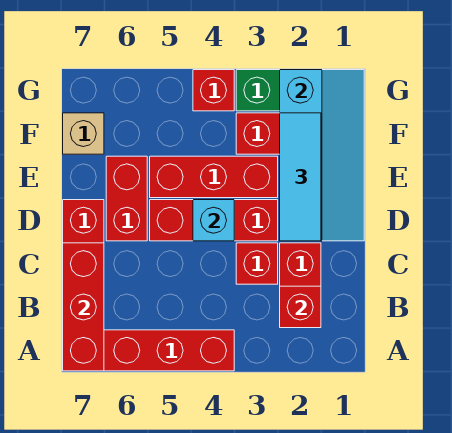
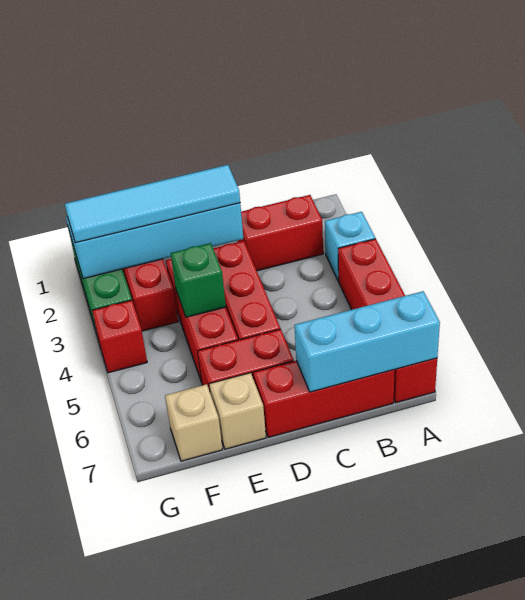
red 1x3 brick [63,243,104,371] -> cyan 1x3 brick [294,291,440,392]
red 1x1 brick [280,286,321,328] -> none
red 1x1 brick [236,243,278,284] -> none
cyan 1x3 tile [280,113,321,241] -> cyan 1x4 tile [65,165,240,243]
cyan 1x1 brick [193,200,234,241] -> cyan 1x1 brick moved to [325,212,375,281]
none -> green 1x1 brick [171,243,226,317]
none -> tan 1x1 brick [209,373,266,449]

